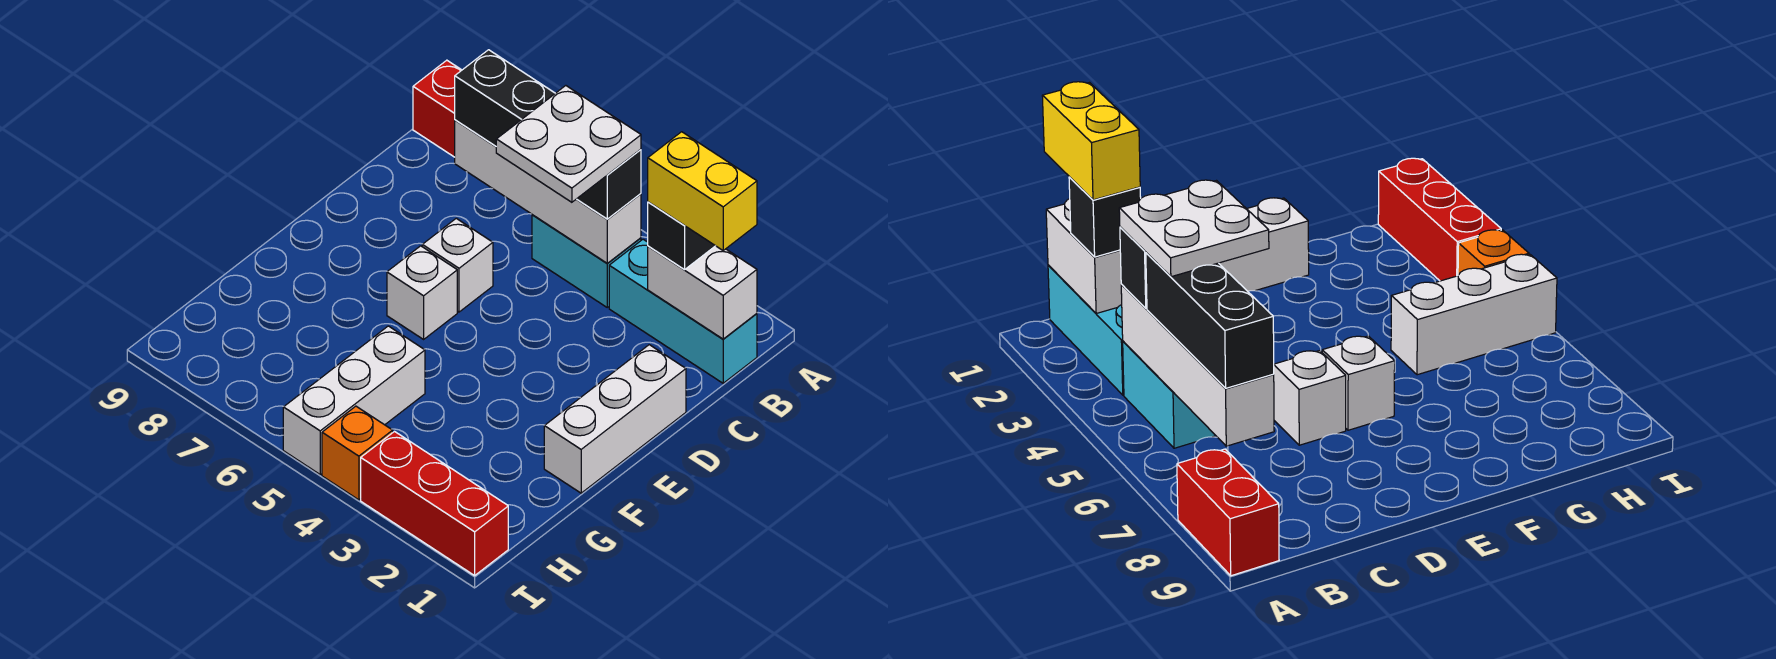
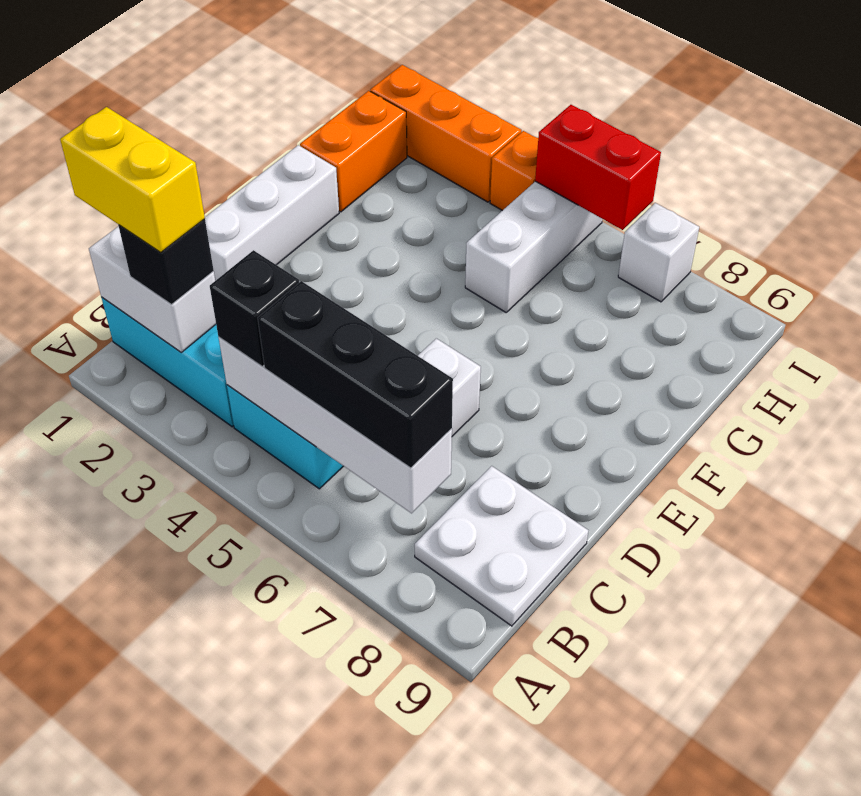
red 1x2 brick [413,60,462,157] -> red 1x2 brick moved to [535,105,661,230]
white 2x2 plate [496,86,641,202] -> white 2x2 plate moved to [415,466,588,626]
white 1x1 brick [387,246,457,339] -> white 1x1 brick moved to [618,203,699,302]
none -> orange 1x2 brick [300,91,407,212]
red 1x3 brick [361,432,508,575] -> orange 1x3 brick [370,65,521,202]

